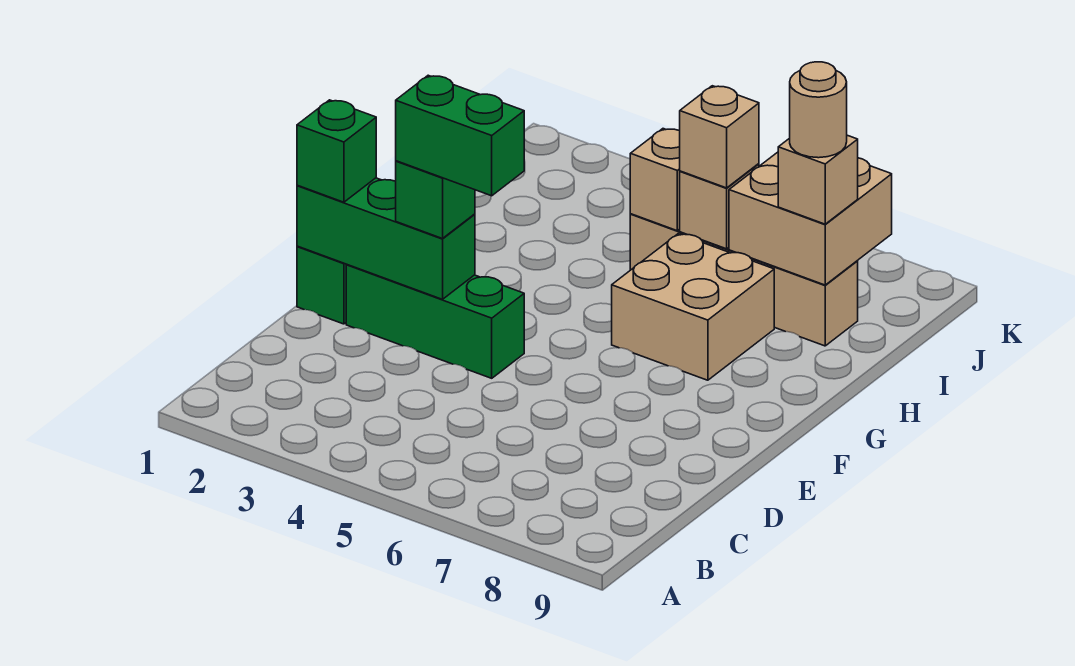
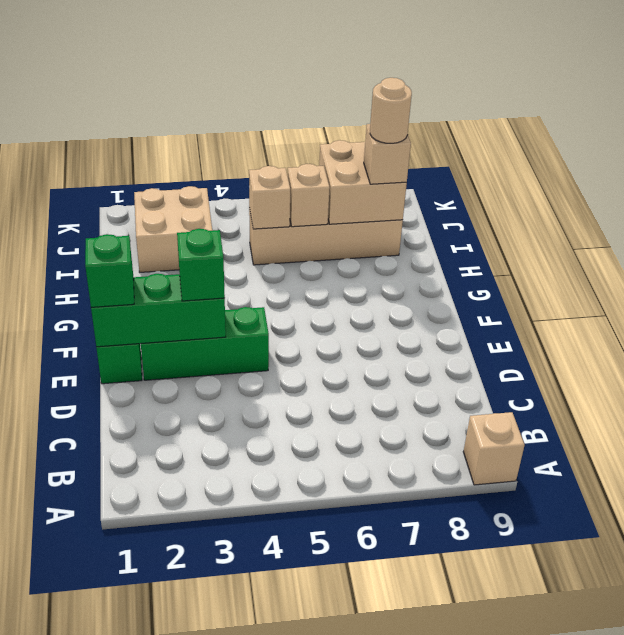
green 1x2 brick [396,75,524,196] -> none
tan 2x2 brick [612,234,774,380] -> tan 2x2 brick moved to [134,186,212,272]
tan 1x1 brick [680,86,759,188] -> tan 1x1 brick moved to [463,412,525,485]

